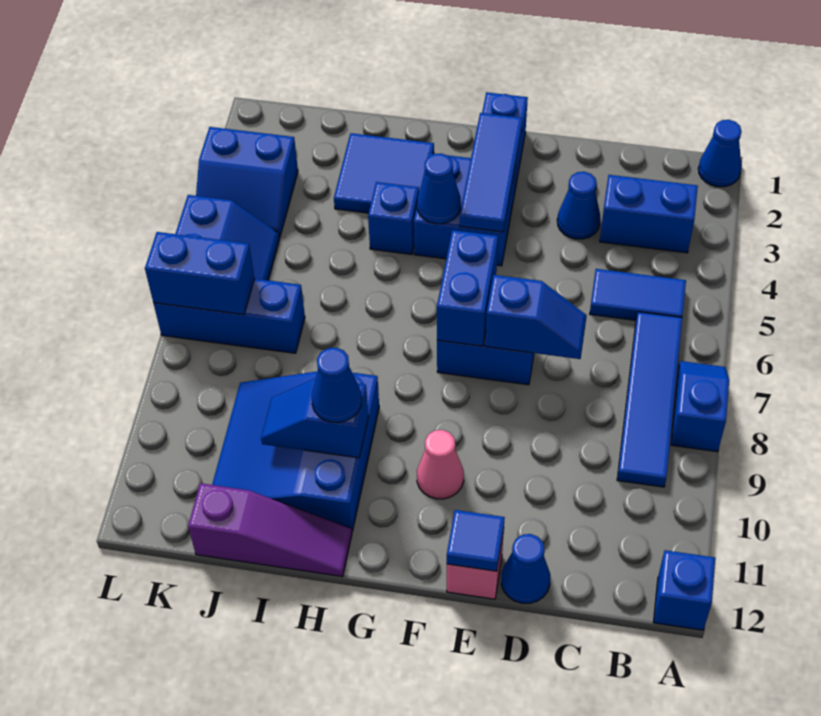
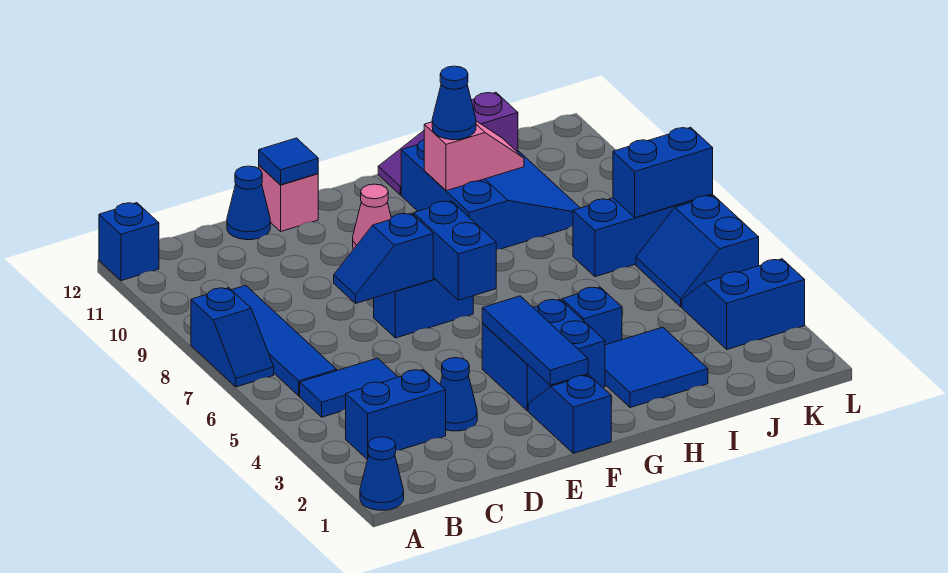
blue 1x1 cone [417,154,461,224] -> none
blue 1x2 slope [261,378,368,458] -> pink 1x2 slope [424,121,524,191]

